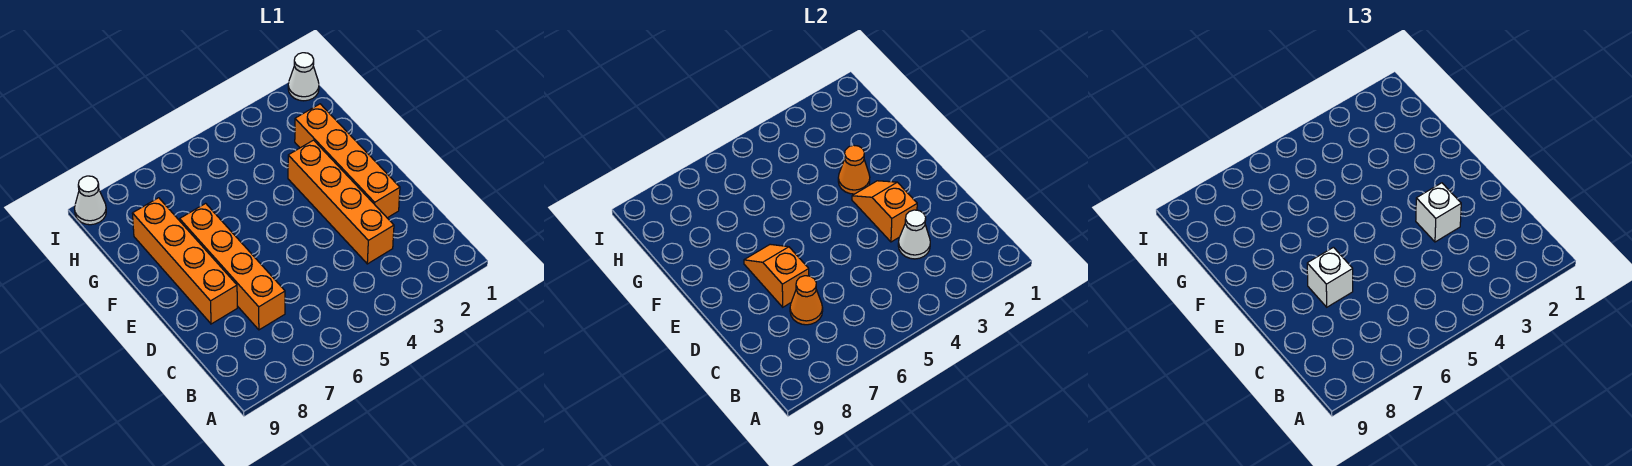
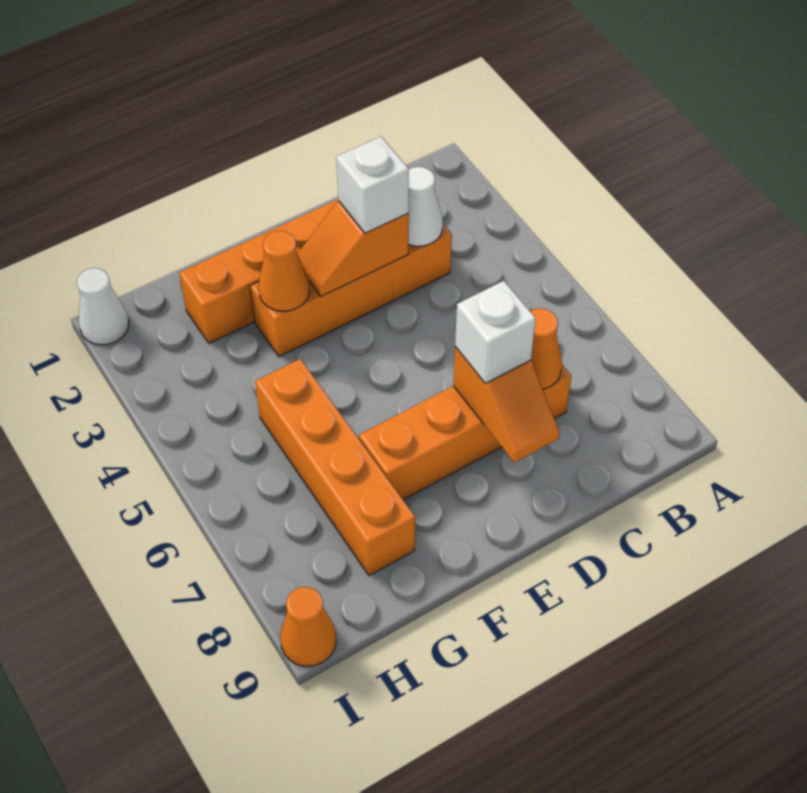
orange 1x2 slope [744,244,809,307] -> orange 1x2 slope turned to [453,347,559,463]
orange 1x4 brick [132,198,237,324] -> orange 1x4 brick turned to [255,359,415,576]
white 1x1 cone [74,176,106,225] -> orange 1x1 cone [280,587,336,666]

